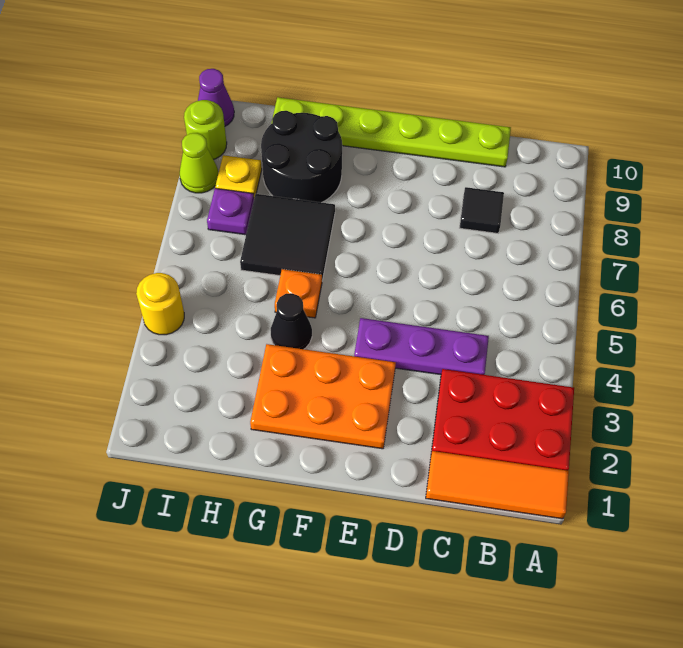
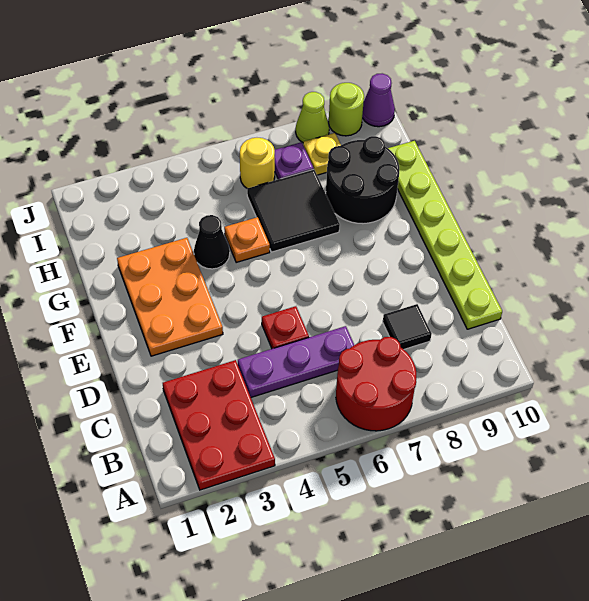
orange 1x3 tile [426,451,569,519] -> none
none -> red 2x2 round brick [336,337,416,431]
purple 1x3 plate [354,318,489,375] -> purple 1x3 plate turned to [238,326,354,397]
none -> red 1x1 plate [262,306,309,349]
yellow 1x1 round brick [136,273,184,335] -> yellow 1x1 round brick moved to [240,138,275,189]

